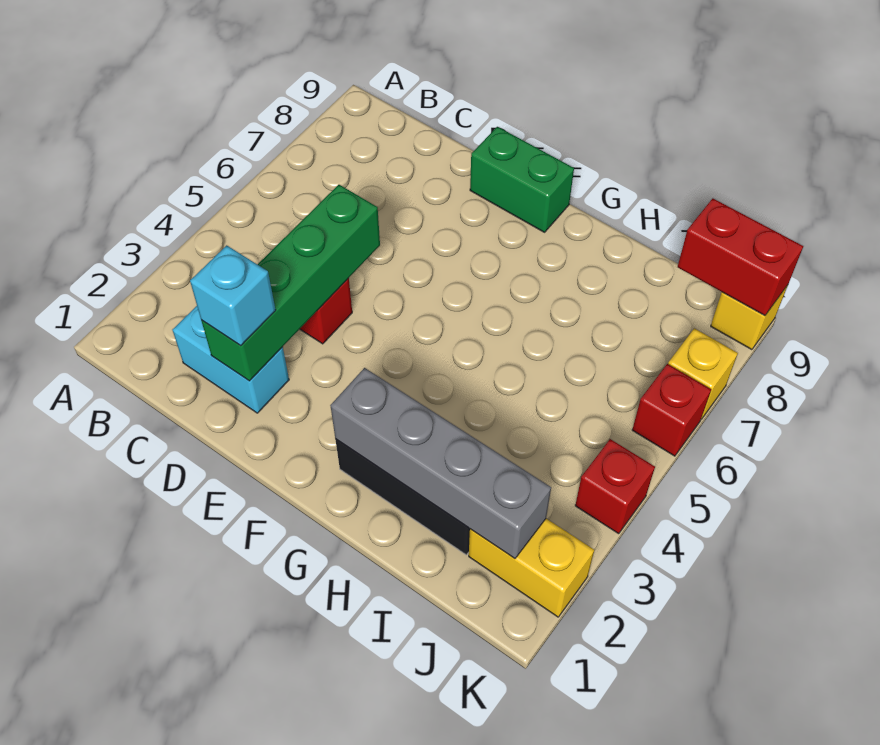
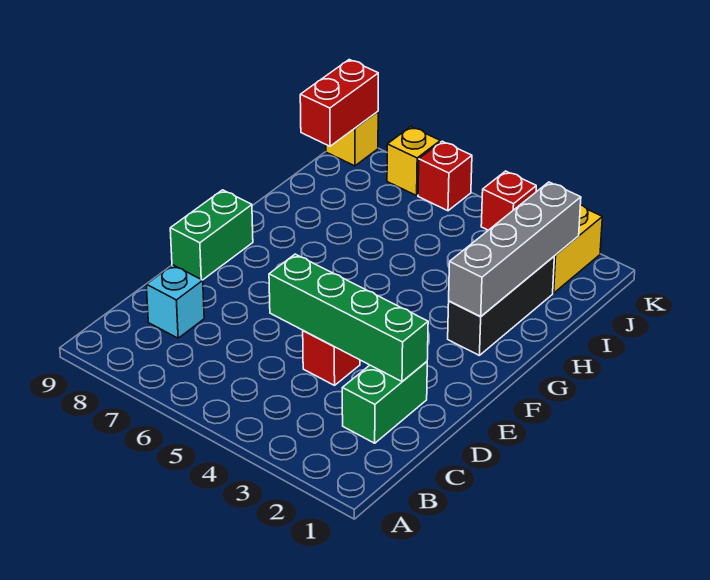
cyan 1x2 brick [172,306,289,413] -> green 1x2 brick [342,362,427,443]
cyan 1x1 brick [190,245,276,346] -> cyan 1x1 brick moved to [146,265,204,338]

